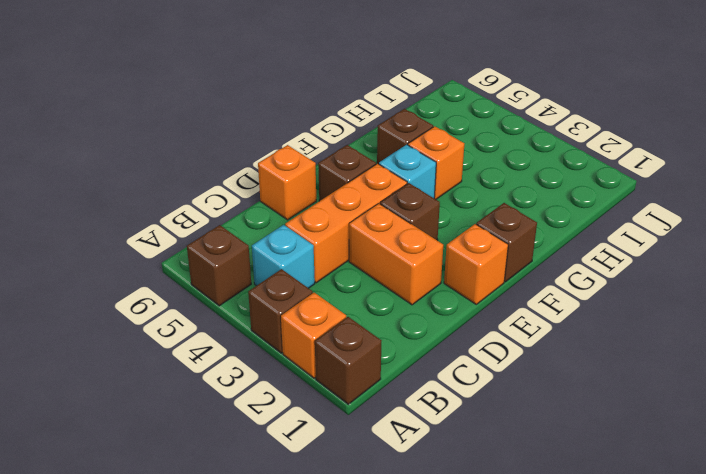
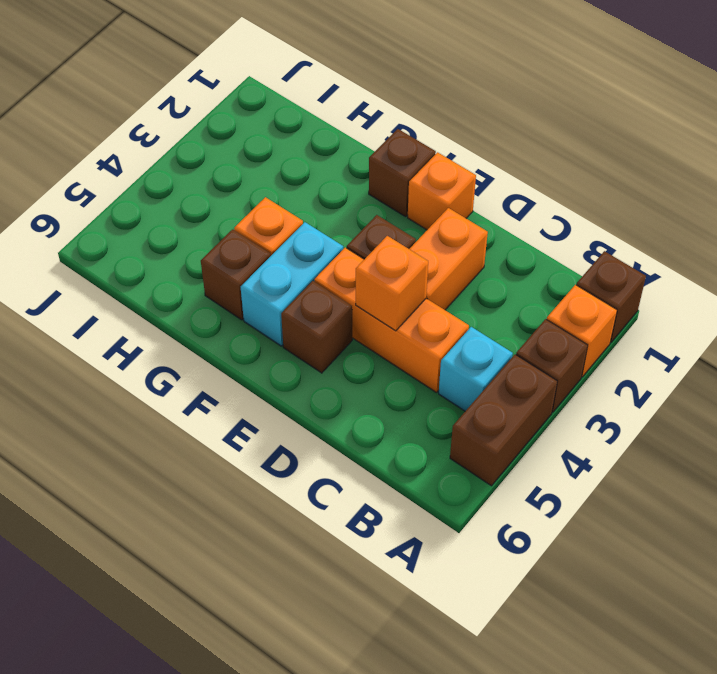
brown 1x1 brick [187,225,251,306] -> brown 1x2 brick [450,355,557,486]
orange 1x1 brick [258,145,316,220] -> orange 1x1 brick moved to [356,236,428,331]
cyan 1x1 brick [379,145,436,198] -> cyan 1x2 brick [241,222,343,346]

